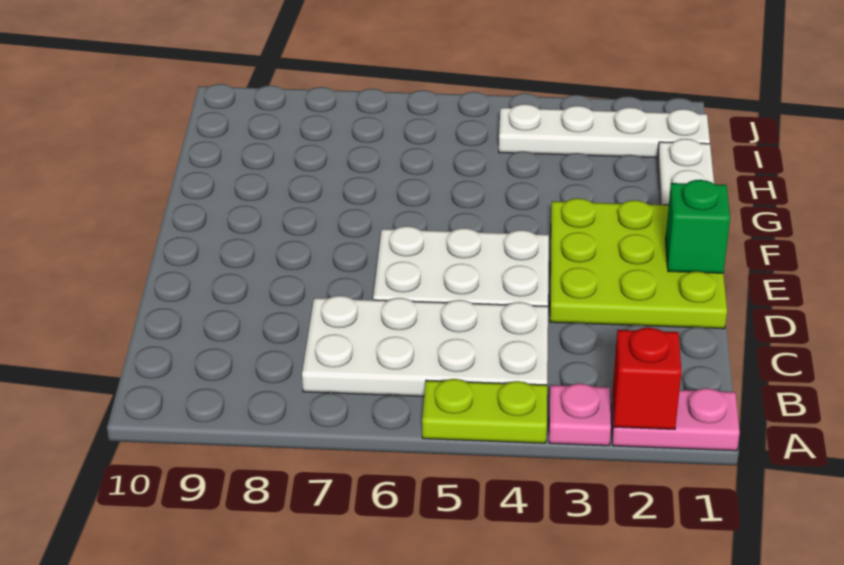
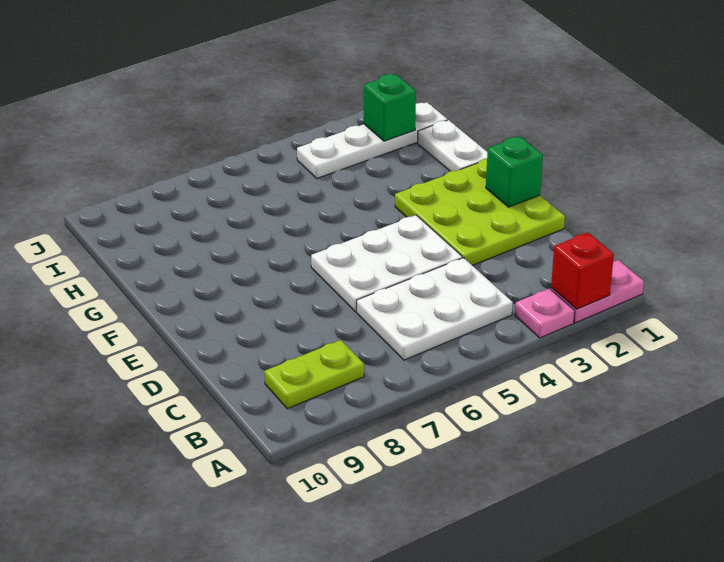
lime 1x2 plate [422,379,547,443] -> lime 1x2 plate moved to [265,340,364,409]
white 2x4 plate [302,296,548,396] -> white 2x3 plate [357,258,513,360]
none -> green 1x1 brick [364,74,416,141]

